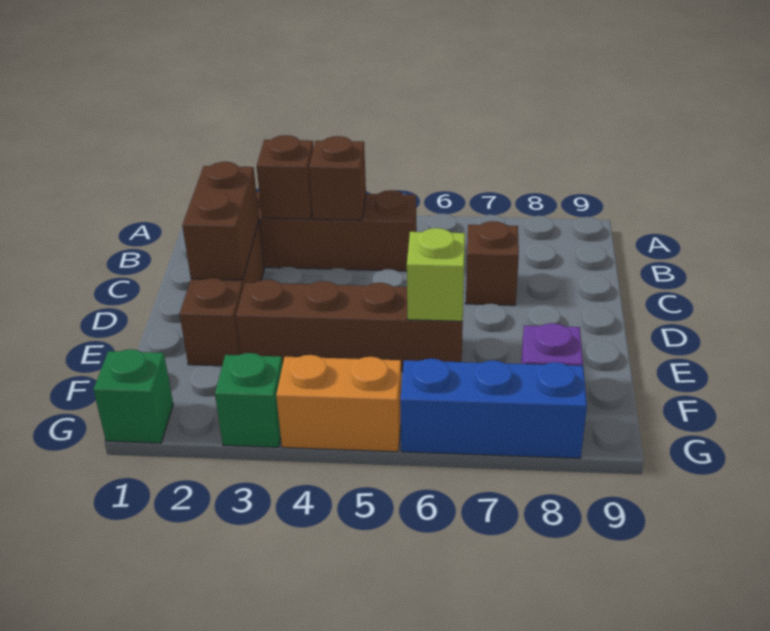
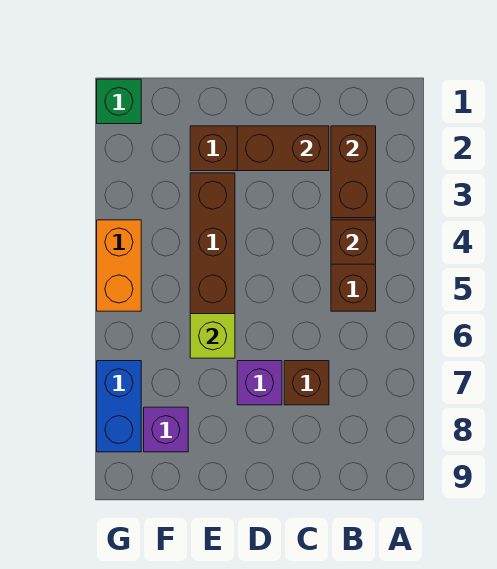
brown 1x1 brick [257,135,313,219] -> brown 1x2 brick [331,126,376,218]
none -> purple 1x1 brick [237,361,282,405]
green 1x1 brick [215,353,282,447] -> none
blue 1x3 brick [400,359,587,458] -> blue 1x2 brick [97,361,141,452]

